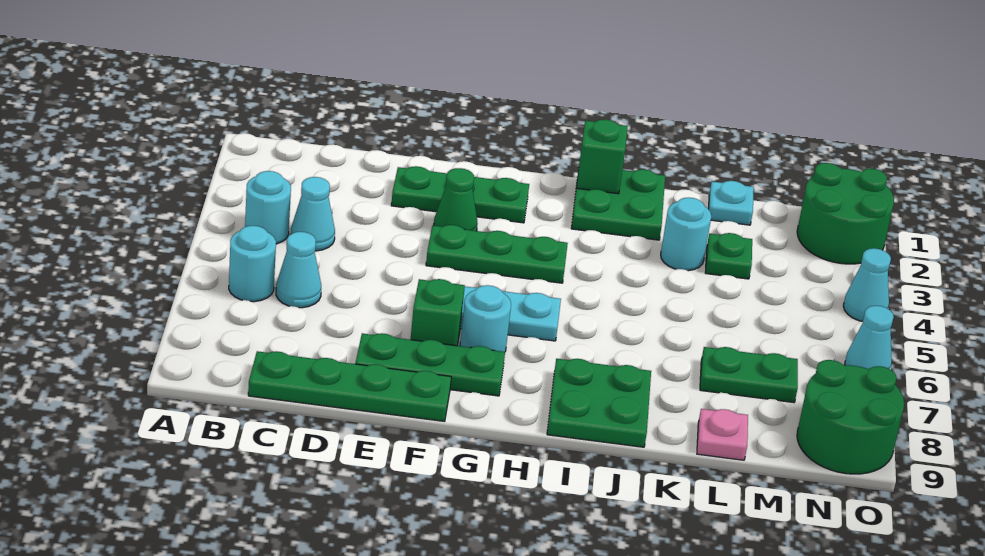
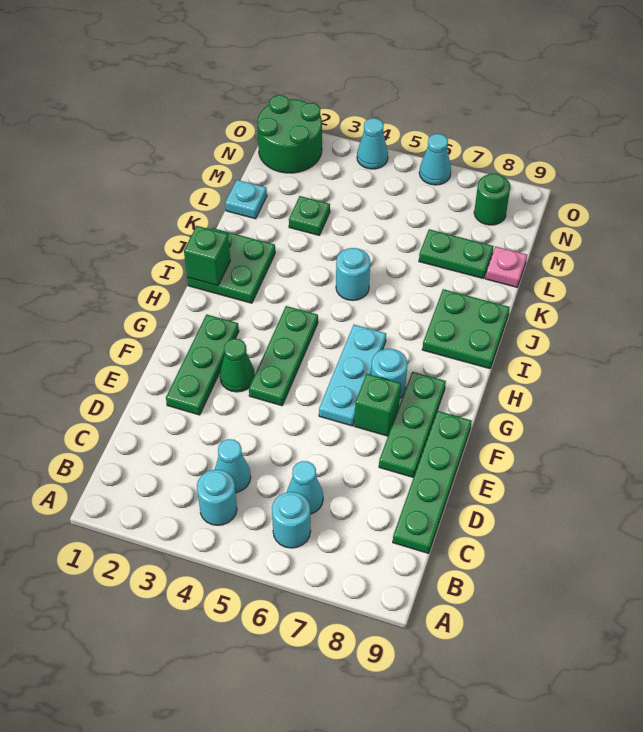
cyan 1x1 round brick [661,198,711,271] -> cyan 1x1 round brick moved to [336,248,370,300]
green 1x2 plate [700,347,798,403] -> green 1x2 plate turned to [419,229,494,279]
green 2x2 round brick [797,360,904,474] -> green 1x1 round brick [474,174,510,225]

